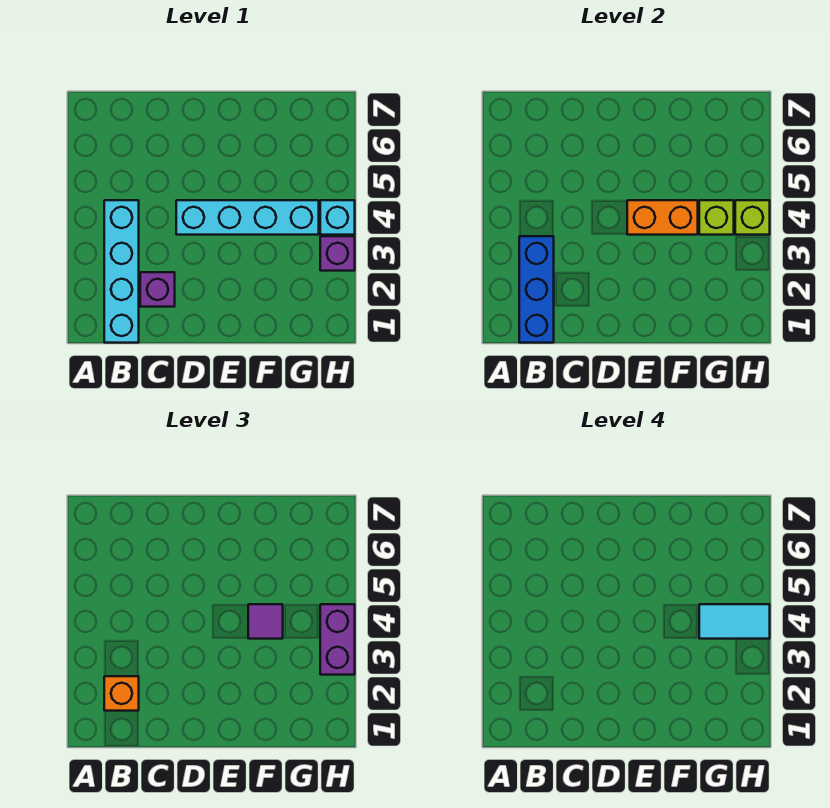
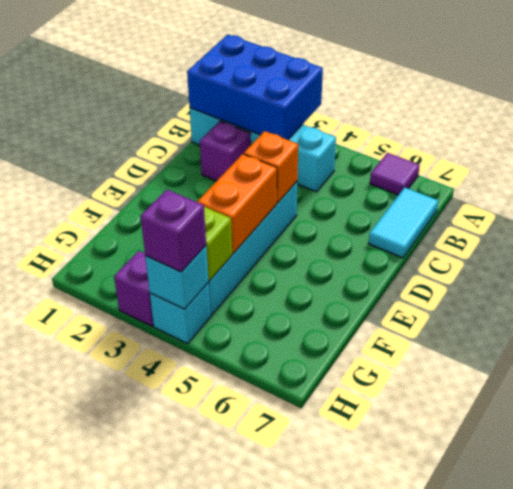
blue 1x3 brick [519,236,554,343] -> blue 2x3 brick [187,35,323,140]
orange 1x1 brick [104,676,139,711] -> orange 1x1 brick moved to [244,131,298,203]
purple 1x1 tile [248,604,283,639] -> purple 1x1 tile moved to [370,153,420,195]
cyan 1x2 tile [699,604,770,639] -> cyan 1x2 tile moved to [369,187,438,258]
purple 1x2 brick [320,604,355,675] -> purple 1x1 brick [140,190,206,272]
lime 1x1 brick [735,200,770,235] -> cyan 1x1 brick [145,246,209,309]

